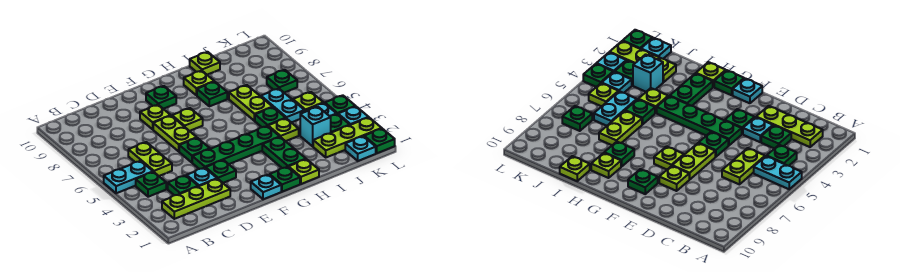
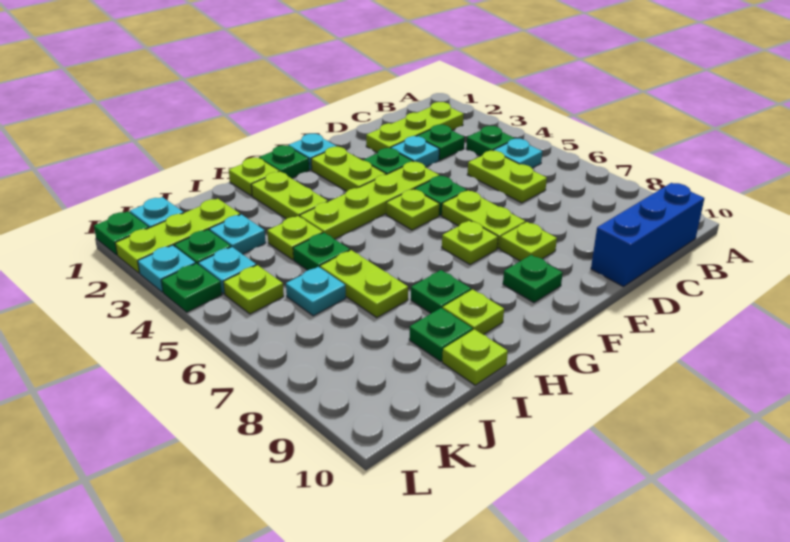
cyan 1x2 plate [104,161,153,193] -> cyan 1x1 plate [493,139,542,168]
none -> blue 1x3 brick [591,183,704,287]
green 1x4 plate [192,126,279,169] -> lime 1x4 plate [300,162,439,239]
none -> lime 1x2 plate [311,147,386,191]
none -> lime 1x1 plate [386,189,439,230]
green 1x2 plate [262,137,306,168] -> lime 1x2 plate [251,172,328,219]
cyan 1x1 brick [300,107,331,146] -> cyan 1x1 plate [209,214,266,254]
cyan 1x2 plate [261,89,305,123] -> cyan 1x1 plate [286,267,346,316]
green 1x1 plate [267,70,297,93] -> green 1x1 plate moved to [409,308,473,361]

